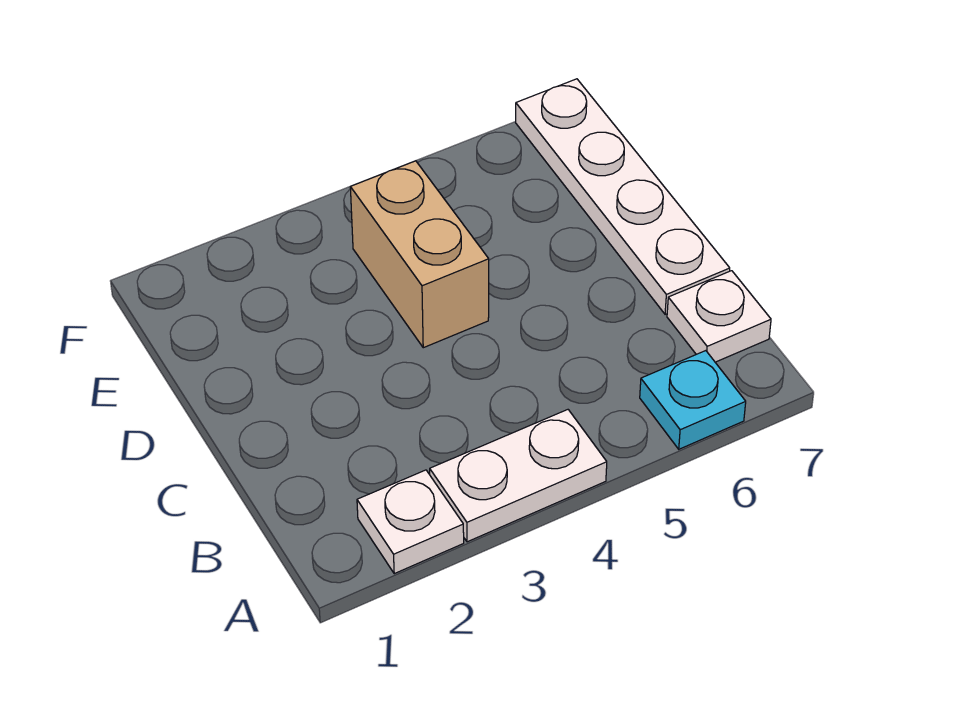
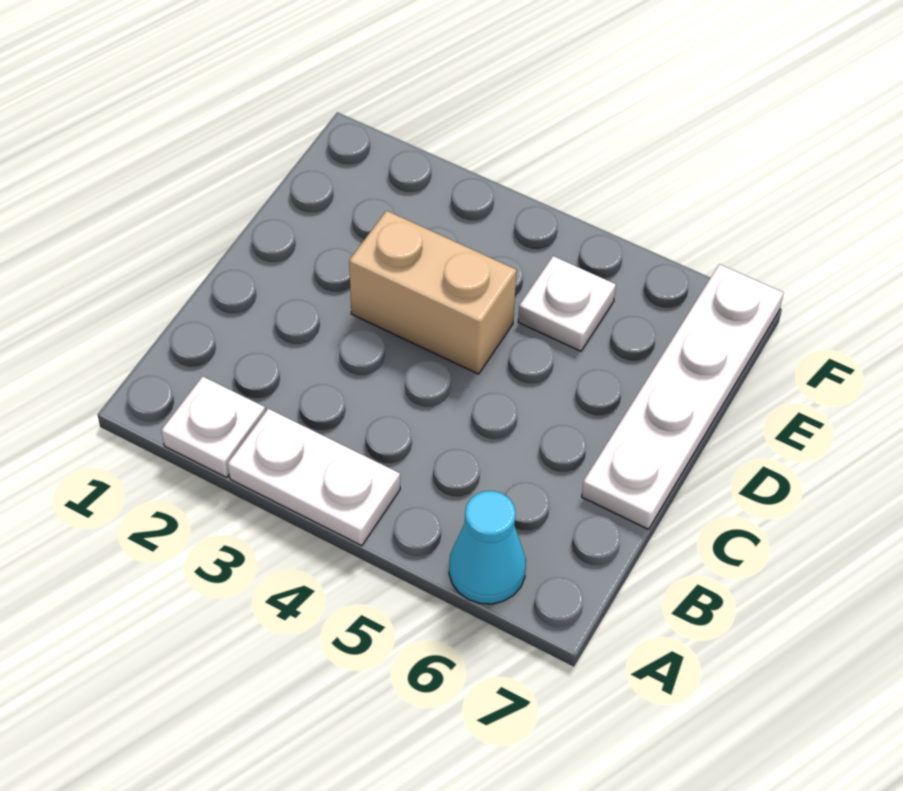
cyan 1x1 plate [640,351,746,449] -> cyan 1x1 cone [449,491,526,604]
white 1x1 plate [667,271,771,362] -> white 1x1 plate moved to [518,256,616,351]
tan 1x2 brick [350,161,489,348] -> tan 1x2 brick turned to [349,211,517,374]

